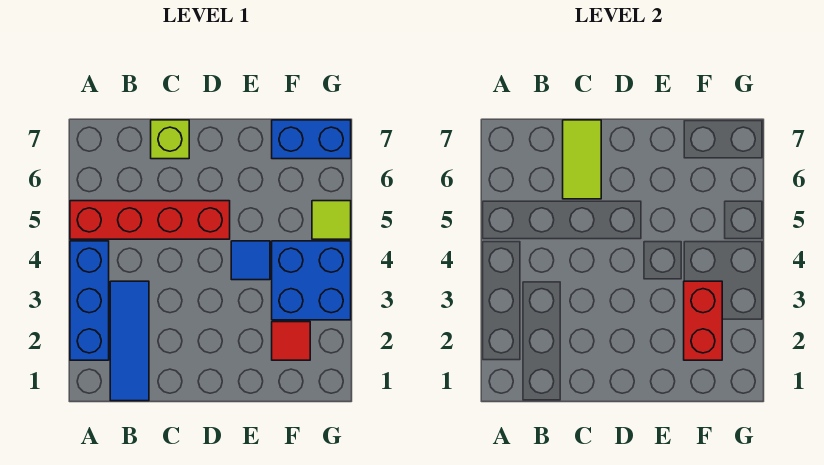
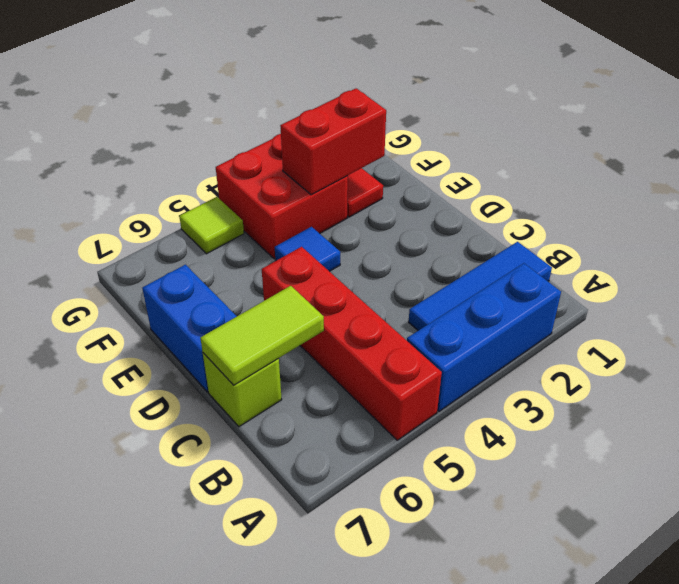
blue 2x2 brick [272,241,351,320] -> red 2x2 brick [216,134,348,259]
blue 1x2 brick [272,120,351,159] -> blue 1x2 brick moved to [142,265,237,392]

